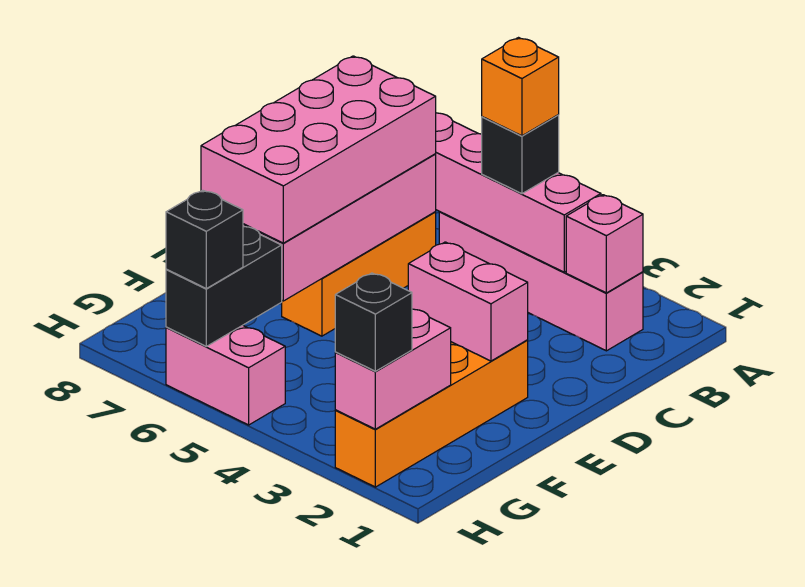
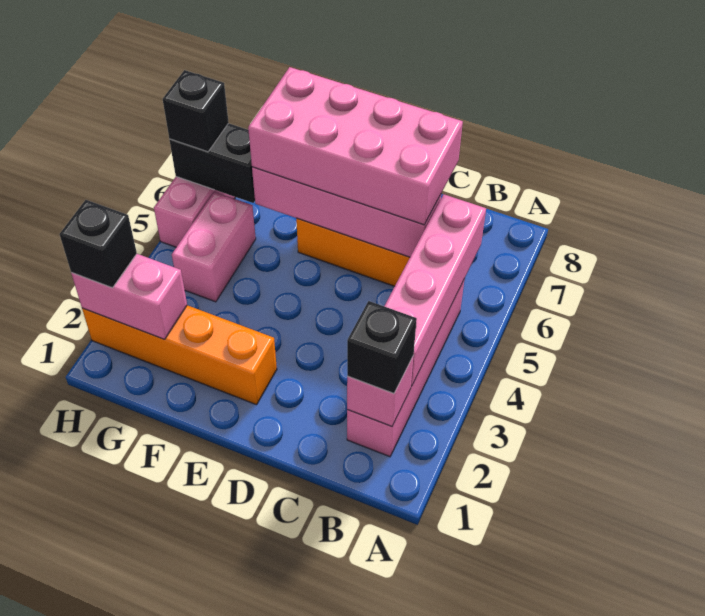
black 1x1 brick [482,115,559,194] -> black 1x1 brick moved to [347,301,417,394]
orange 1x1 brick [482,38,559,136] -> none
pink 1x2 brick [408,242,528,361] -> pink 1x2 brick moved to [172,192,256,302]

